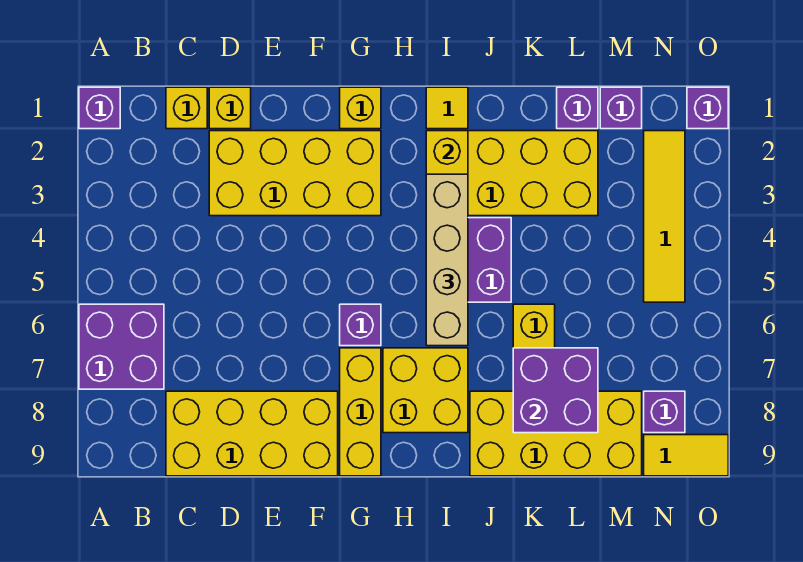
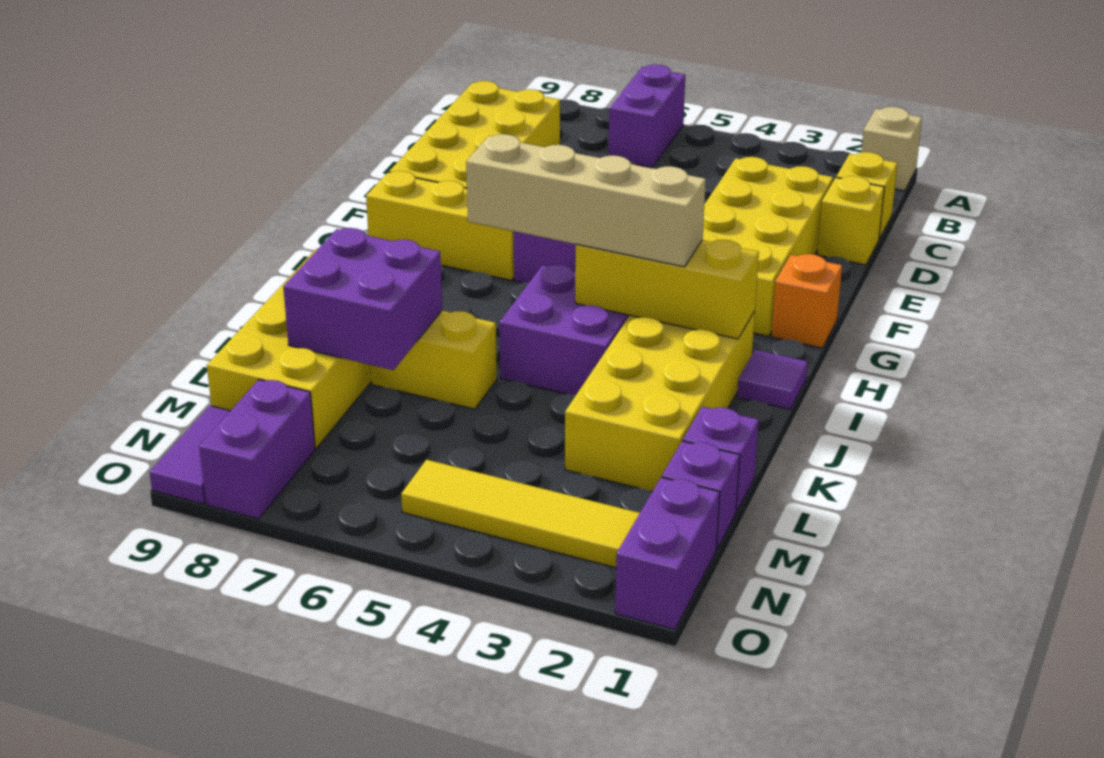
purple 1x1 brick [79,87,120,129] -> tan 1x1 brick [861,107,922,191]
purple 2x2 brick [79,304,164,389] -> purple 1x2 brick [608,64,685,168]
yellow 1x1 brick [340,87,381,129] -> orange 1x1 brick [771,254,842,348]
yellow 2x2 brick [383,348,468,433] -> none
yellow 1x1 tile [426,87,468,129] -> purple 1x1 tile [737,350,808,409]
purple 1x1 brick [644,391,685,433] -> purple 1x2 brick [199,380,315,519]
yellow 1x2 tile [644,435,728,476] -> purple 1x2 tile [150,406,230,504]
purple 1x1 brick [687,87,728,129] -> purple 1x2 brick [615,477,720,630]

